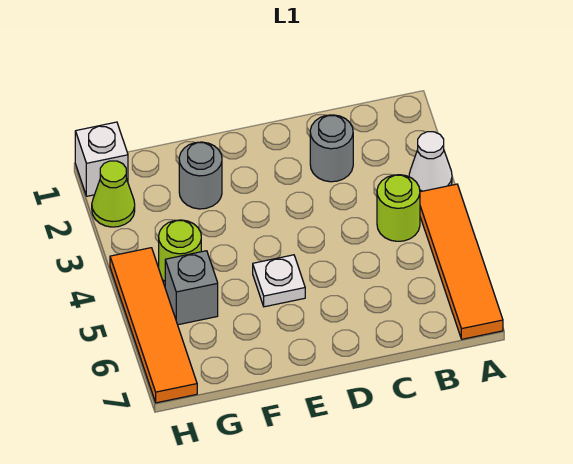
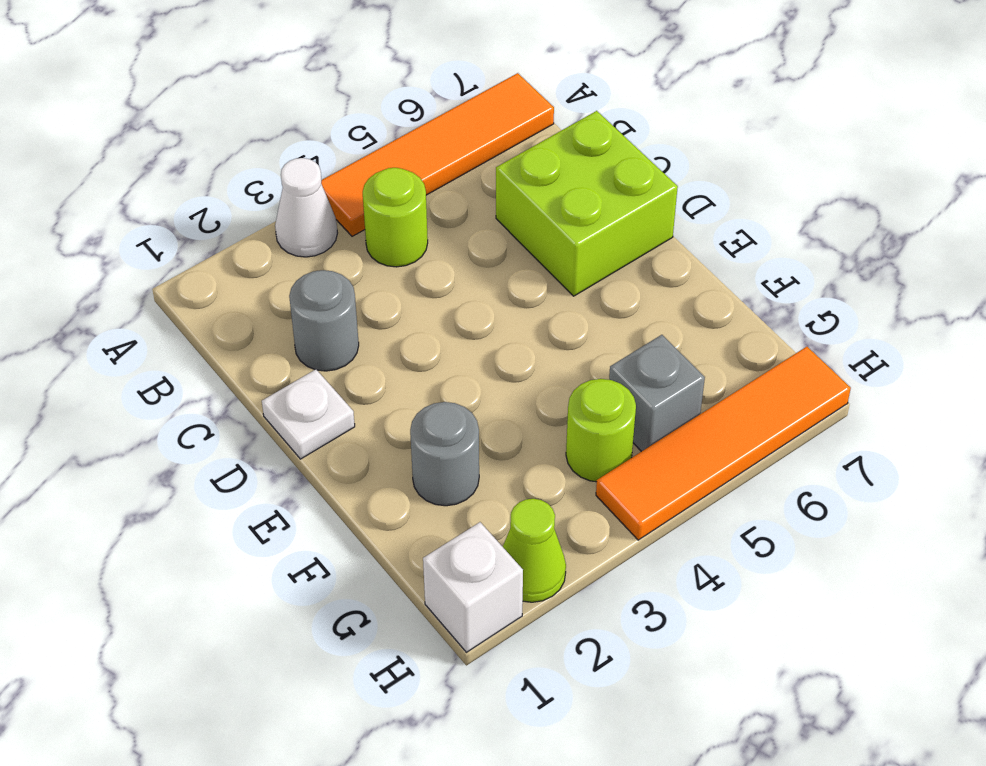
none -> lime 2x2 brick [496,111,678,296]
white 1x1 plate [253,255,305,307] -> white 1x1 plate moved to [262,369,355,459]

